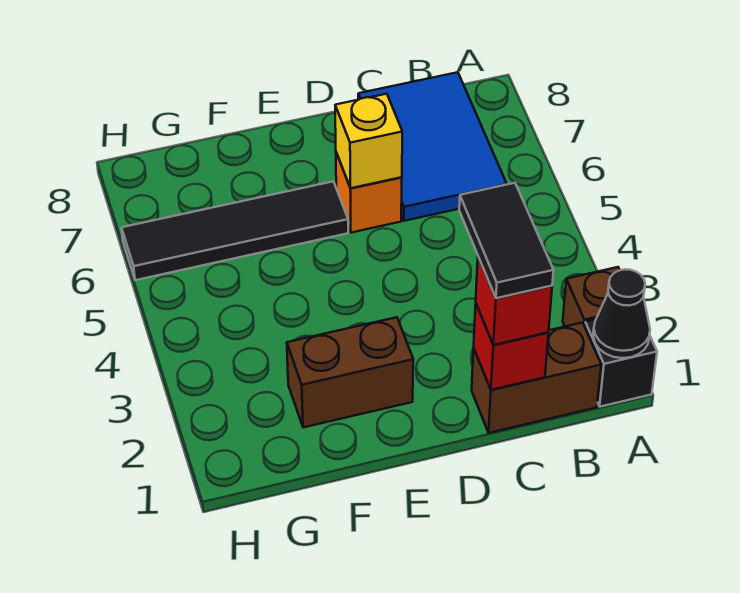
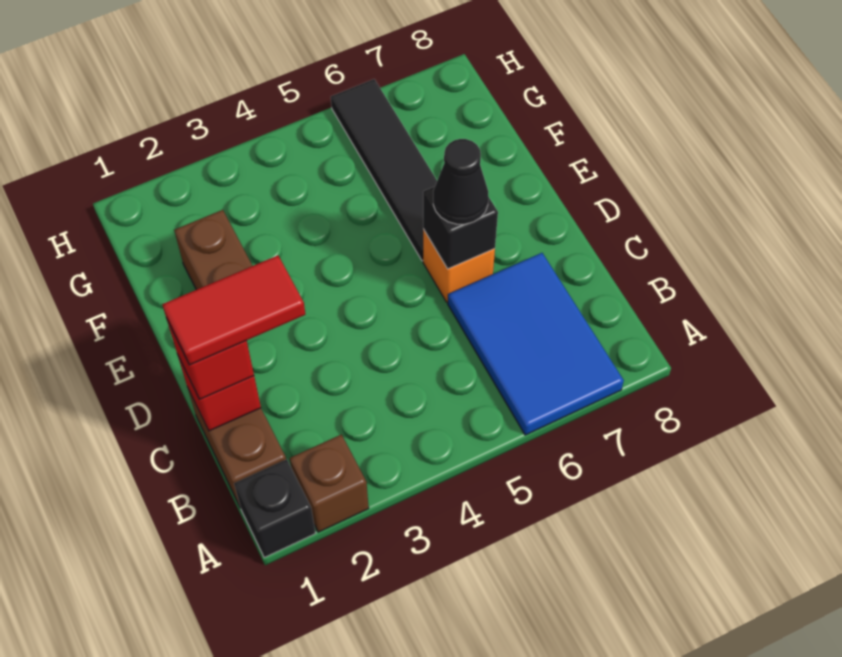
black 1x1 cone [593,269,650,358] -> black 1x1 cone moved to [433,139,488,224]
blue 2x3 tile [358,72,507,221] -> blue 2x3 tile turned to [448,253,624,435]
black 1x2 tile [459,183,553,298] -> red 1x2 tile [162,255,305,365]
yellow 1x1 brick [335,94,402,188] -> black 1x1 brick [423,187,498,269]

